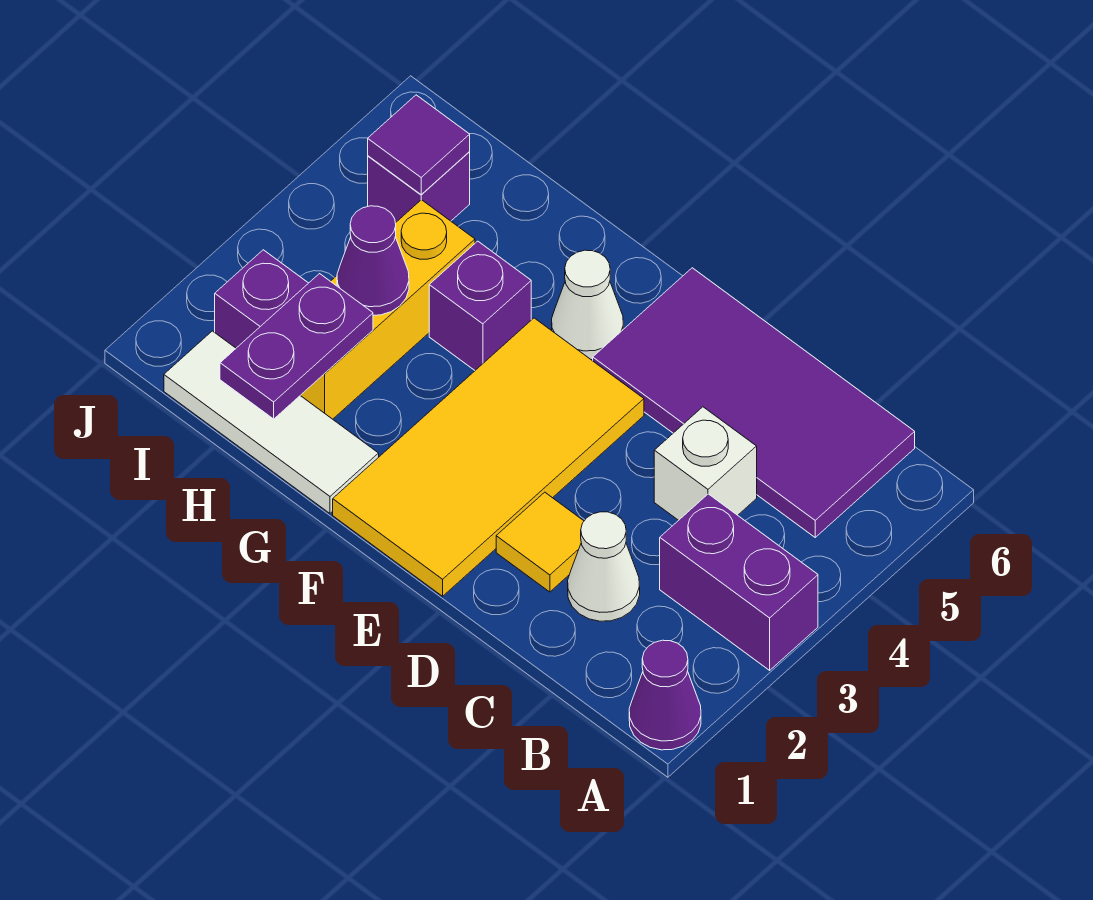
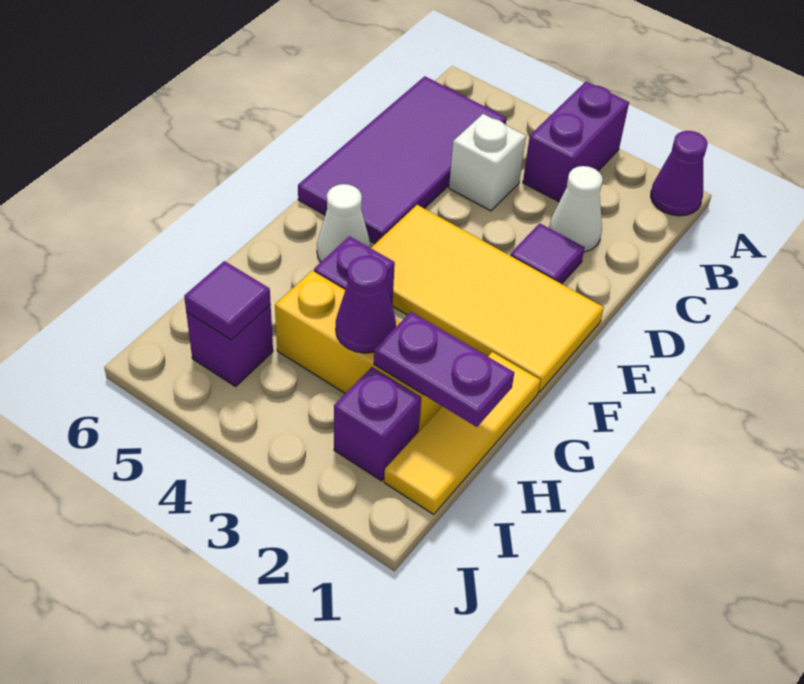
yellow 1x1 tile [496,492,584,592] -> purple 1x1 tile [510,223,585,284]
white 1x3 tile [164,331,379,513] -> yellow 1x3 tile [384,352,541,514]

